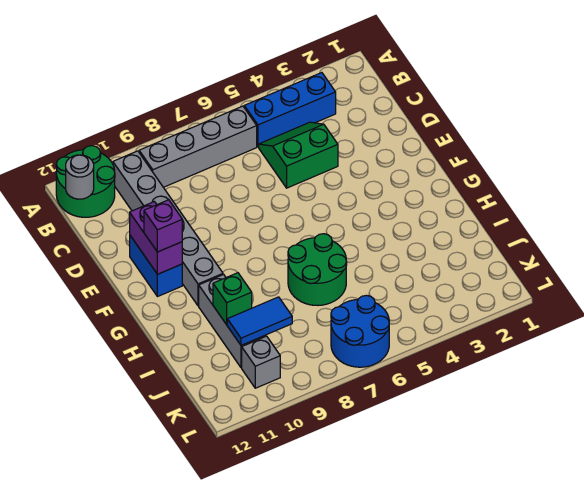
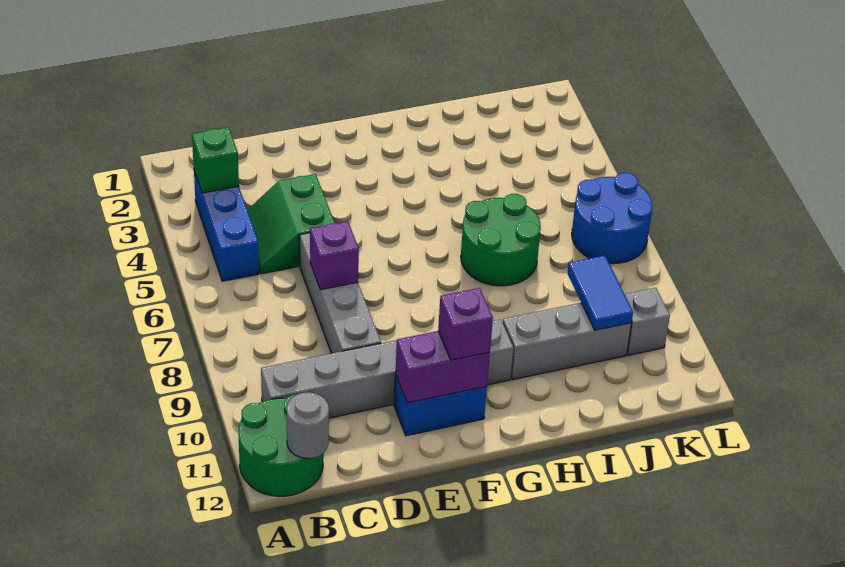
grey 1x4 brick [139,106,257,187] -> grey 1x4 brick moved to [300,233,381,353]
none -> purple 1x1 brick [310,221,359,290]
green 1x1 brick [213,273,252,325] -> green 1x1 brick moved to [192,127,239,193]

